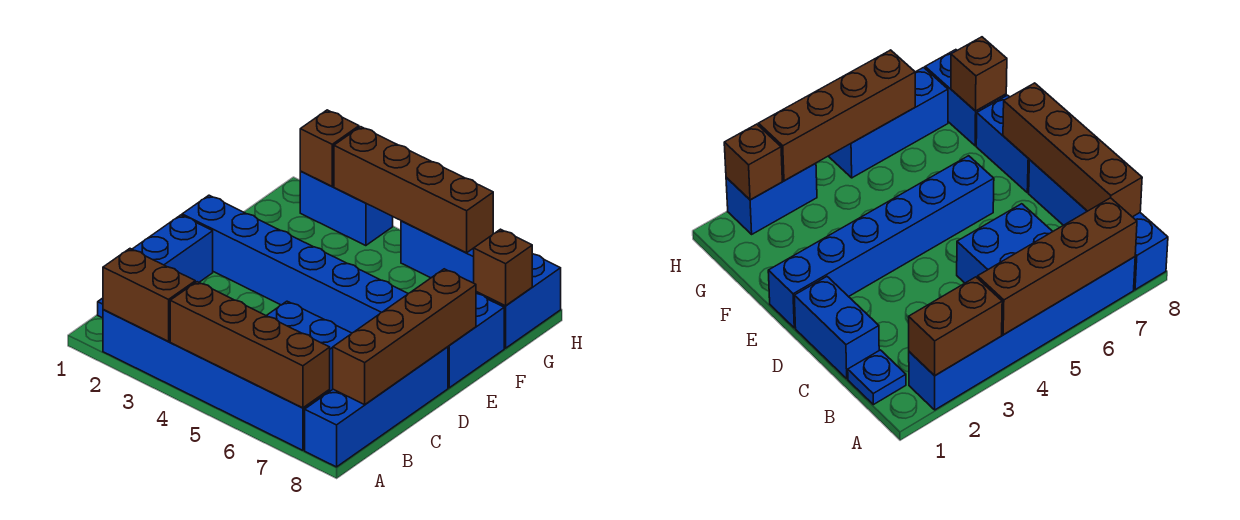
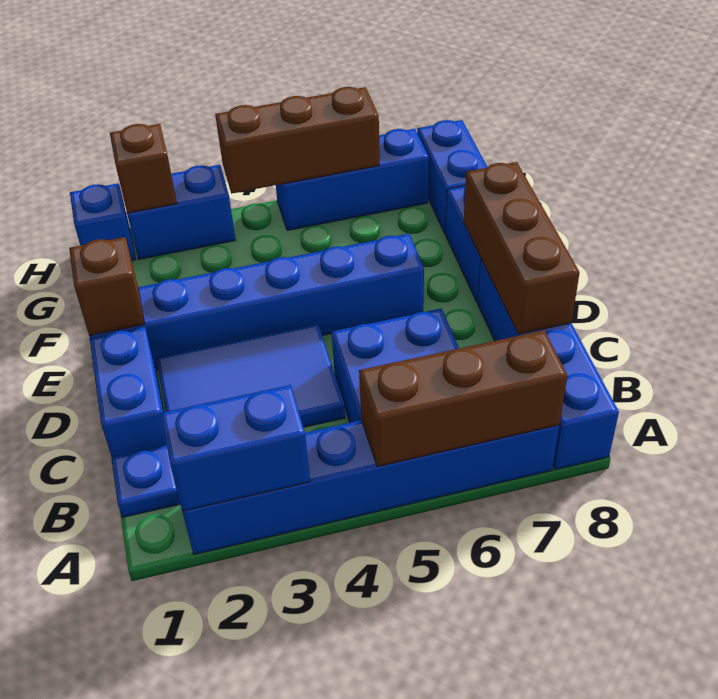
brown 1x2 brick [103,249,195,341] -> blue 1x2 brick [161,385,310,511]
brown 1x4 brick [170,282,330,408] -> brown 1x3 brick [359,330,567,467]
brown 1x4 brick [333,269,476,405] -> brown 1x3 brick [464,162,580,334]
none -> blue 2x3 tile [156,324,345,427]
brown 1x1 brick [474,229,532,306] -> brown 1x1 brick moved to [69,237,145,336]
none -> blue 1x1 brick [70,183,136,261]
brown 1x4 brick [334,127,493,253] -> brown 1x3 brick [215,87,380,194]

